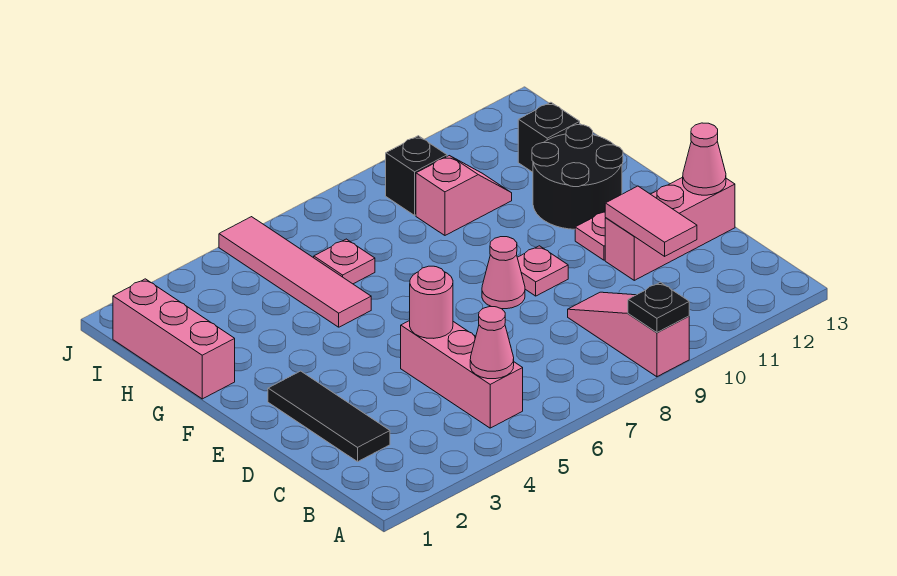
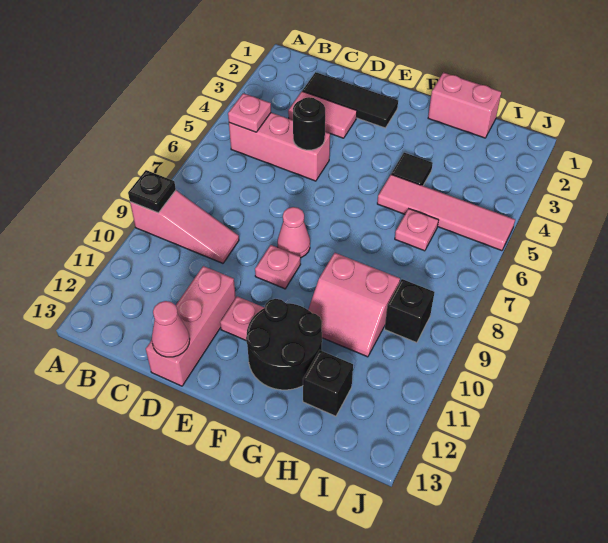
pink 1x1 cone [470,307,514,379] -> pink 1x1 plate [228,93,271,132]
pink 1x2 tile [605,186,697,256] -> pink 1x2 tile moved to [288,91,357,138]
pink 1x1 round brick [410,266,453,338] -> black 1x1 round brick [293,97,325,150]
pink 1x3 brick [113,279,235,399] -> pink 1x2 brick [428,72,501,138]
none -> black 1x1 tile [391,153,433,186]
pink 1x2 slope [416,156,512,235] -> pink 2x2 slope [308,253,400,357]

